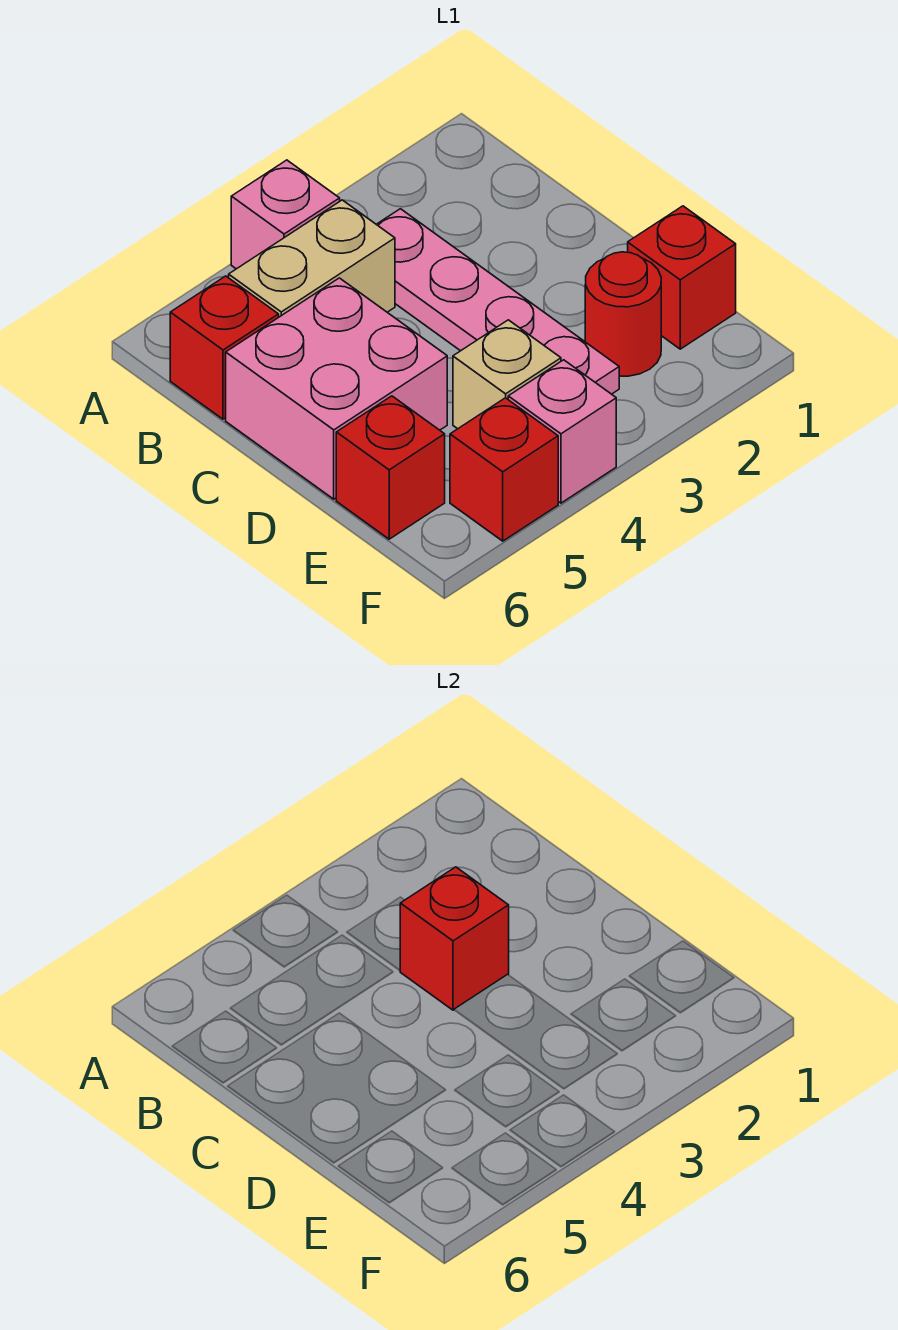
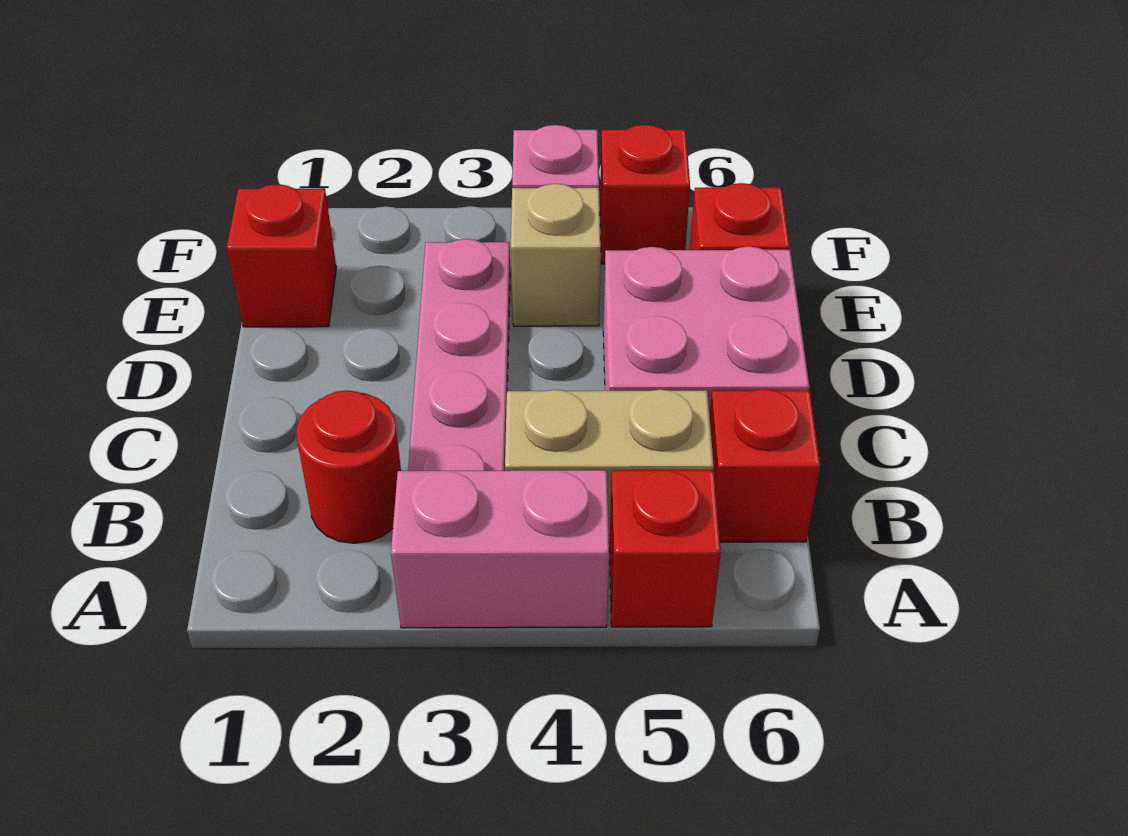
pink 1x1 brick [231,160,340,269] -> pink 1x2 brick [391,470,609,628]
red 1x1 brick [400,867,509,1010] -> red 1x1 brick moved to [609,470,721,627]
red 1x1 round brick [585,252,661,376] -> red 1x1 round brick moved to [296,390,401,543]

